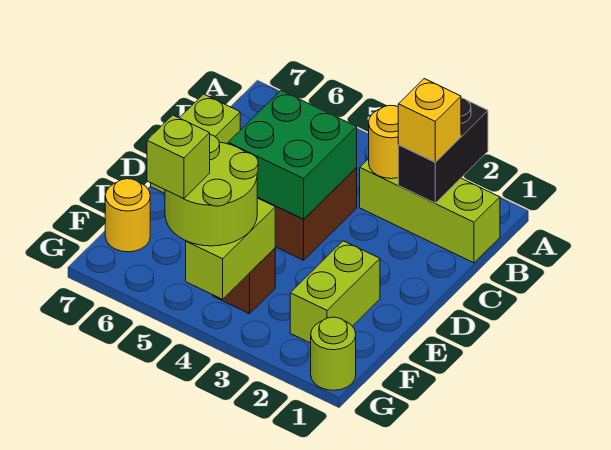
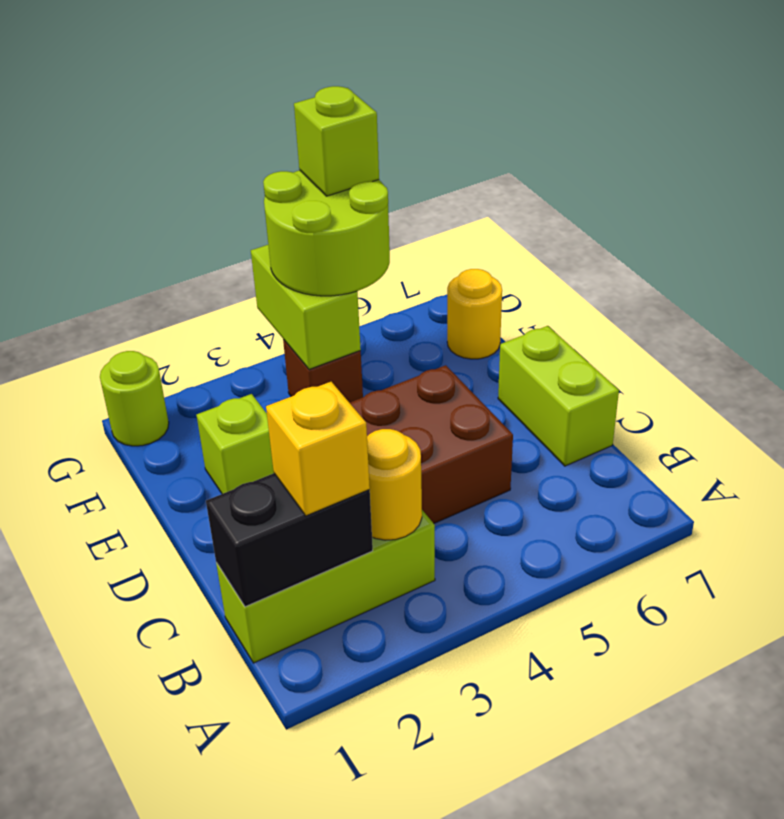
black 1x2 brick [398,98,488,203] -> black 1x2 brick turned to [206,473,373,607]
green 2x2 brick [228,91,357,219] -> none
lime 1x2 brick [290,241,380,343] -> lime 1x1 brick [197,394,274,494]

